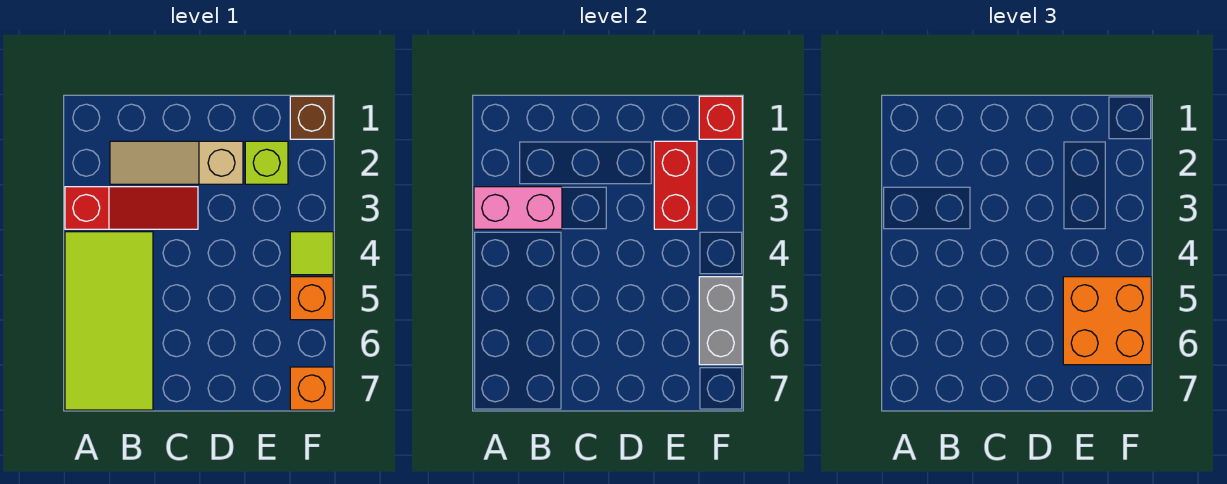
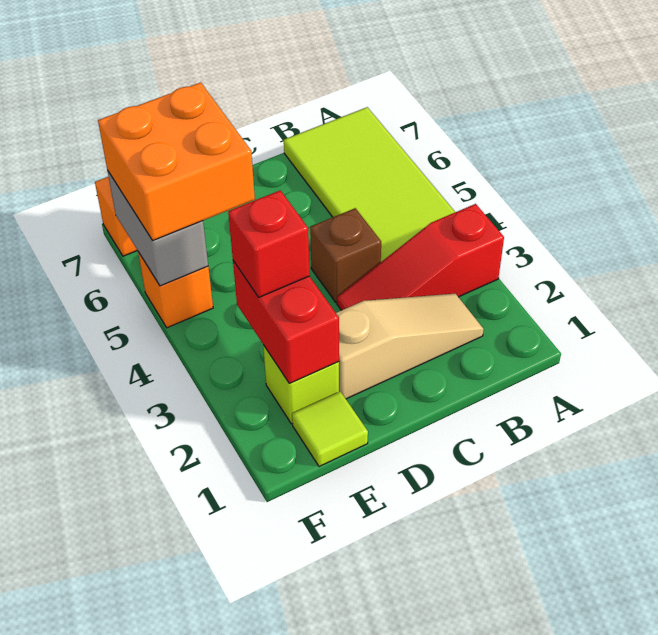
pink 1x2 brick [474,187,562,229] -> none
brown 1x1 brick [290,96,333,139] -> brown 1x1 brick moved to [310,208,381,302]
red 1x1 brick [699,96,742,139] -> red 1x1 brick moved to [228,190,310,297]
lime 1x1 tile [290,232,333,275] -> lime 1x1 tile moved to [292,391,368,467]

